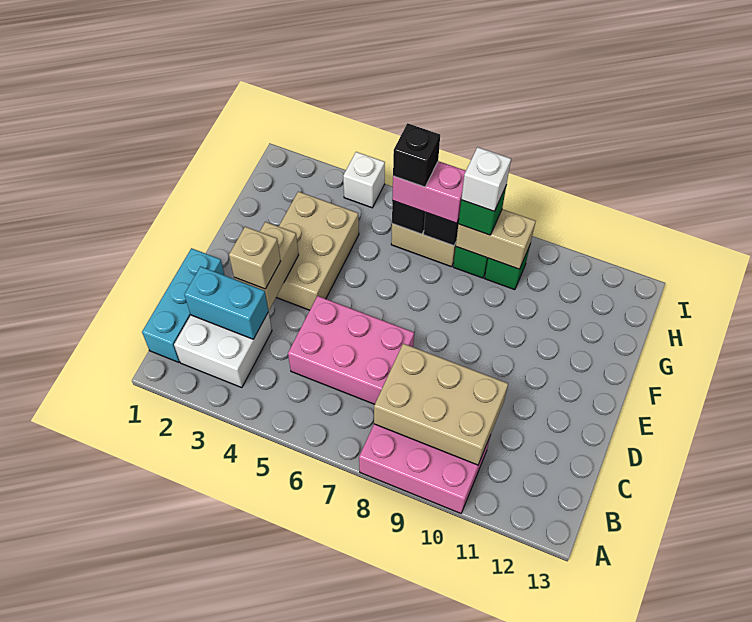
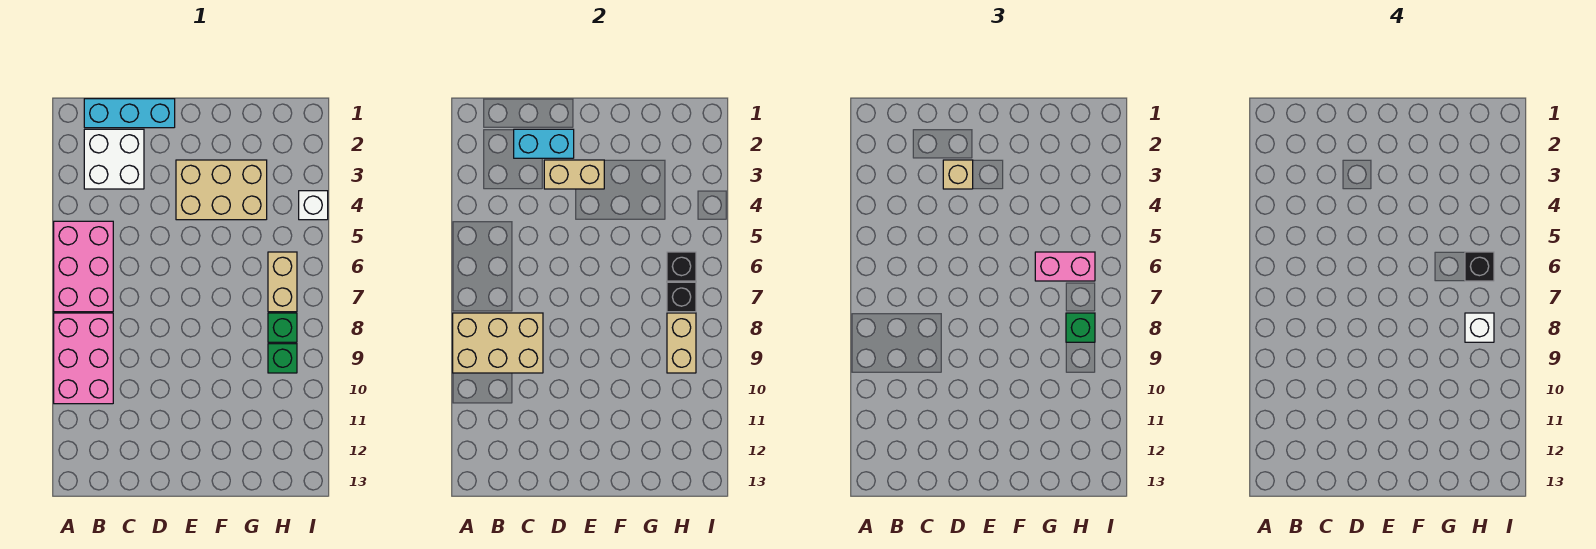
tan 2x3 brick [374,344,508,465] -> tan 2x3 brick turned to [453,313,543,373]
cyan 1x2 brick [184,266,268,339] -> cyan 1x2 brick turned to [514,129,574,158]
pink 2x3 brick [288,296,414,404] -> pink 2x3 brick moved to [54,221,113,312]
pink 1x2 brick [392,161,466,223] -> pink 1x2 brick turned to [1035,252,1095,281]

